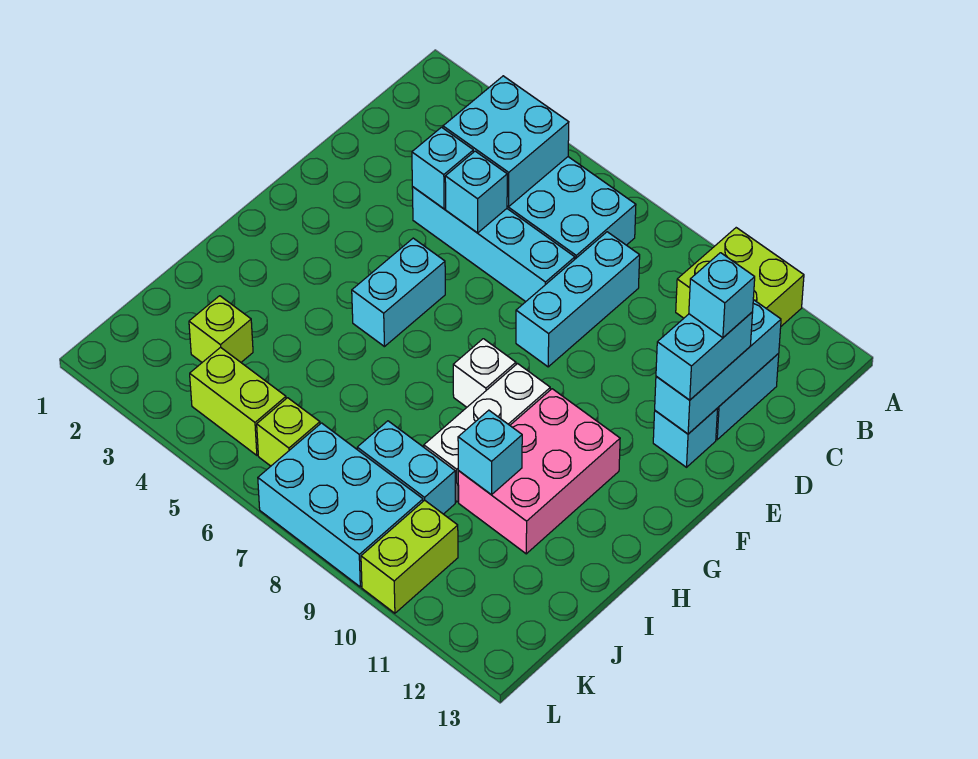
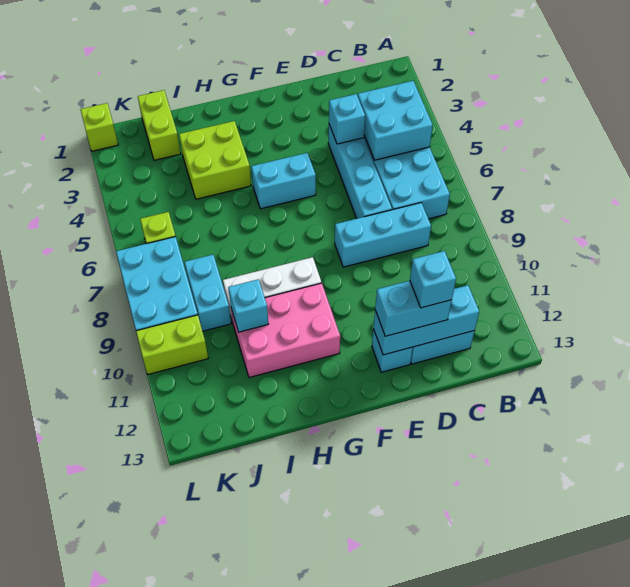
lime 2x2 brick [676,228,804,326] -> lime 2x2 brick moved to [179,121,251,199]
cyan 1x1 brick [445,151,507,233] -> none
white 1x1 brick [453,339,516,407] -> none
lime 1x1 brick [189,296,253,362] -> lime 1x1 brick moved to [80,103,118,151]
lime 1x2 brick [190,347,286,455] -> lime 1x2 brick moved to [138,90,181,160]

